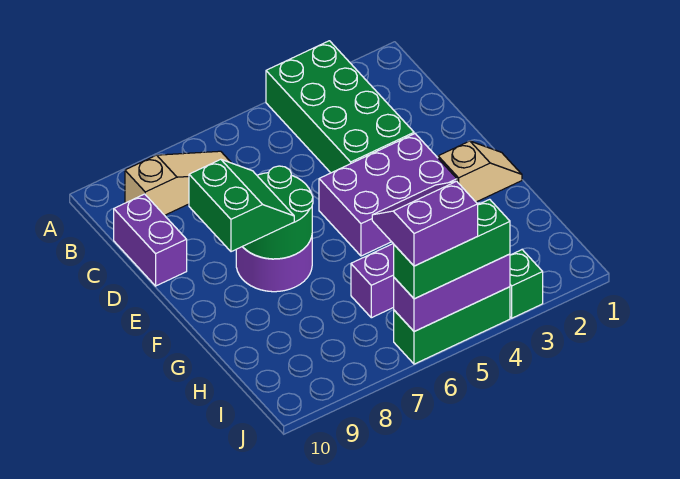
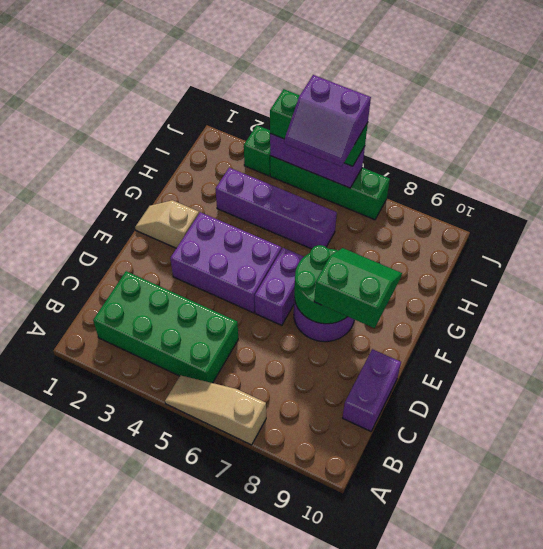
green 2x4 brick [266,41,414,173] -> green 2x4 brick turned to [93,271,238,383]
tan 1x3 slope [125,151,231,215] -> tan 1x3 slope moved to [165,375,266,445]
none -> purple 1x2 brick [255,248,304,325]
green 2x2 slope [189,159,294,252] -> green 2x2 slope turned to [314,248,402,328]
green 1x3 brick [394,287,510,364] -> green 1x4 brick [270,156,390,220]

